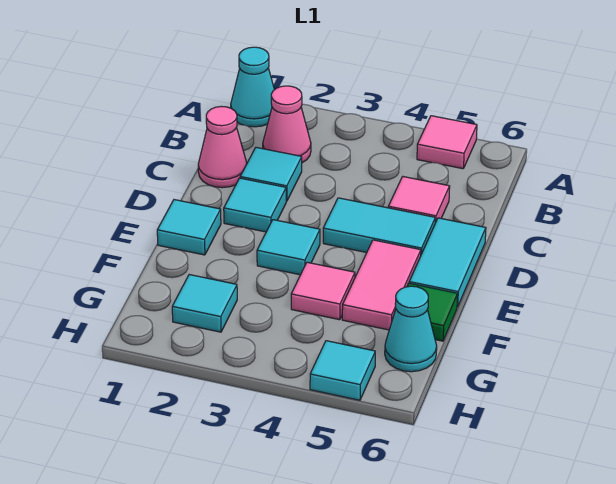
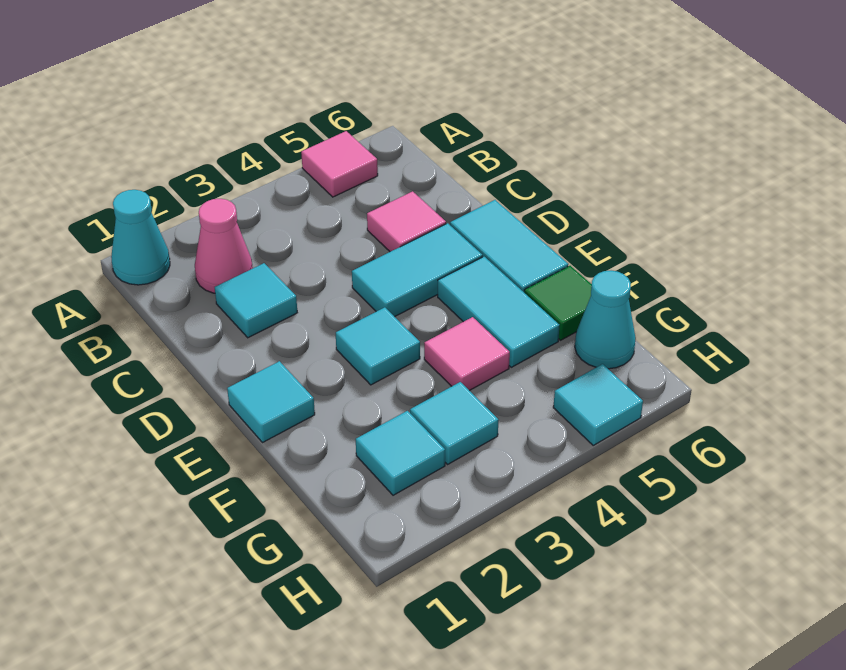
pink 1x1 cone [198,106,247,188] -> none
cyan 1x1 tile [224,178,286,232] -> cyan 1x1 tile moved to [410,382,498,464]
pink 1x2 tile [342,240,421,330] -> cyan 1x2 tile [438,257,560,367]

